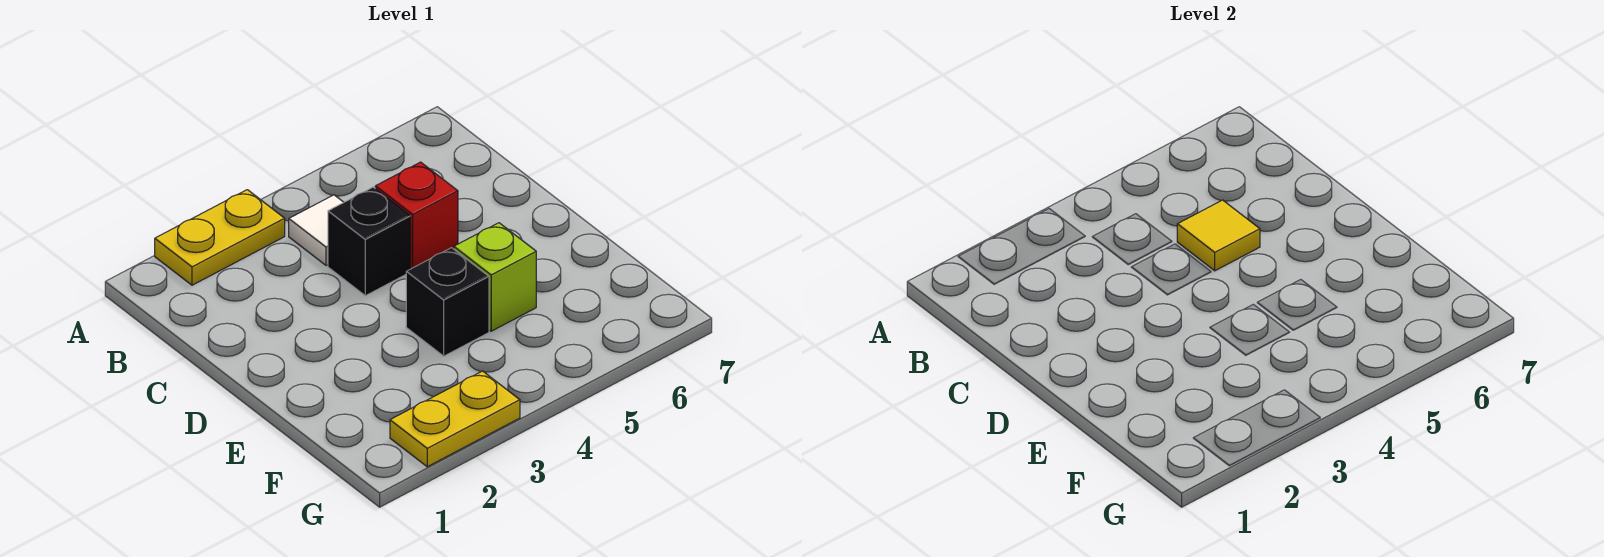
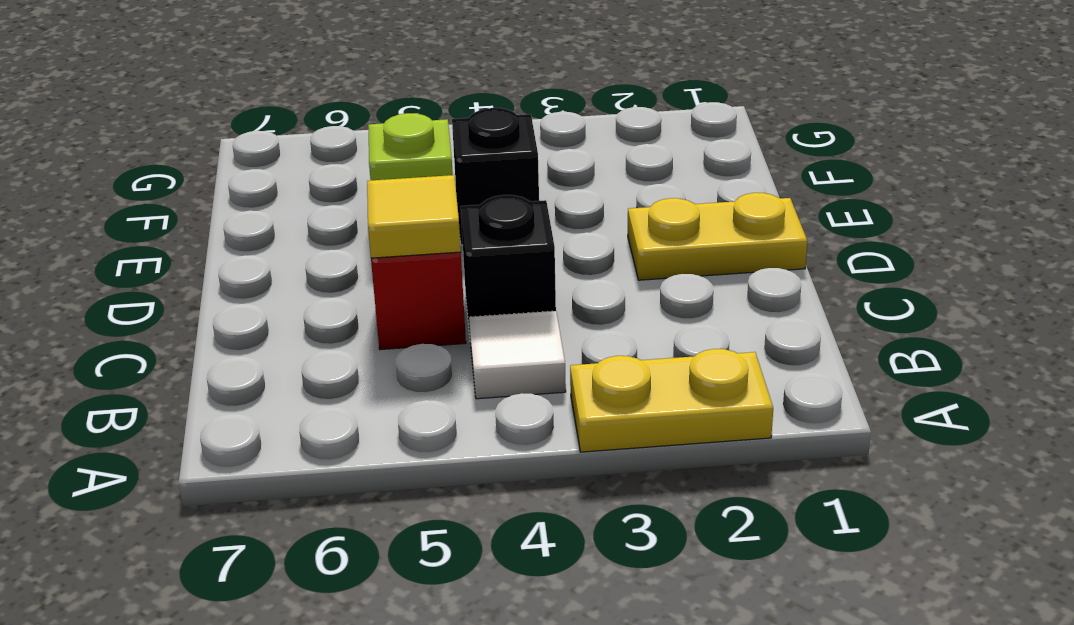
yellow 1x2 plate [390,371,520,467] -> yellow 1x2 plate moved to [628,193,807,280]

